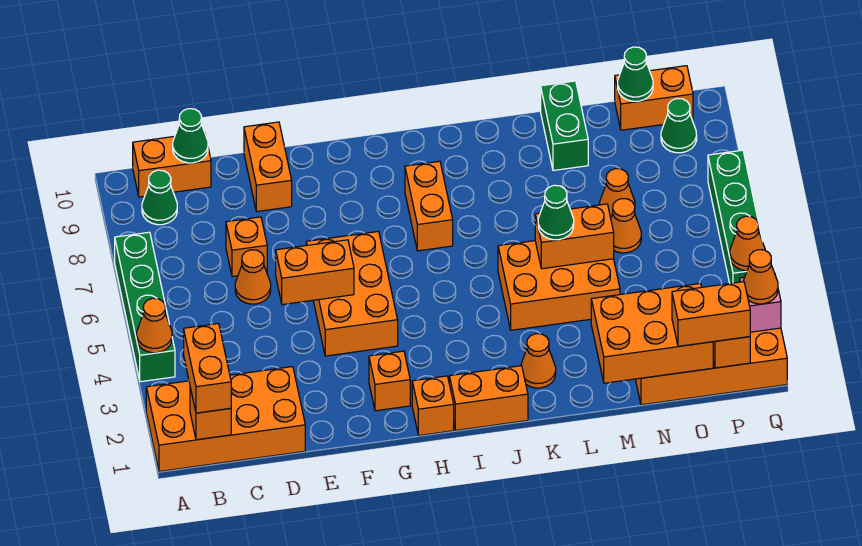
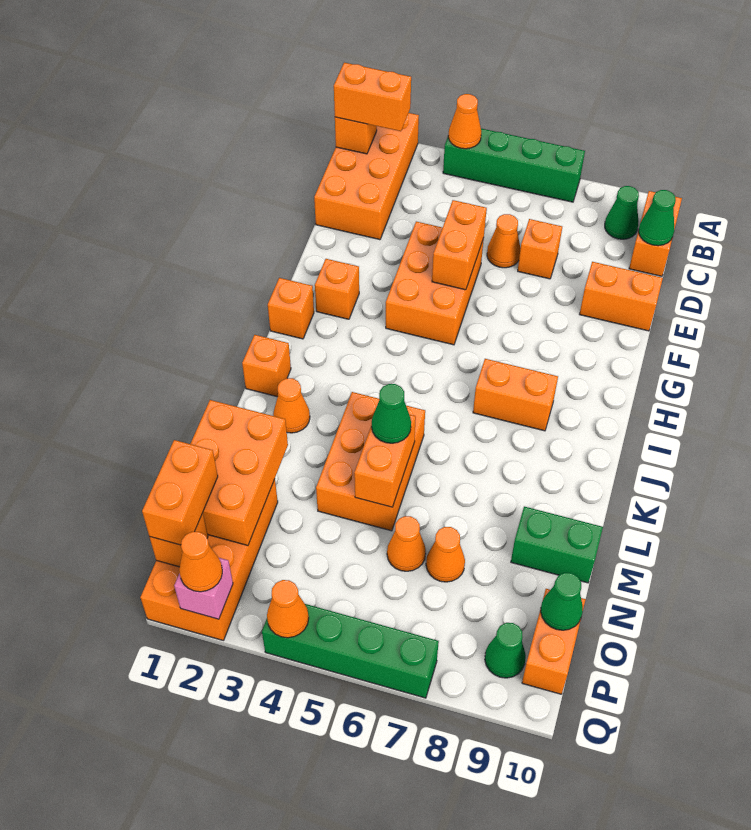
orange 2x3 brick [306,231,398,356] -> orange 2x3 brick turned to [386,222,484,345]
orange 1x2 brick [449,366,528,430] -> orange 1x1 brick [242,335,291,397]

